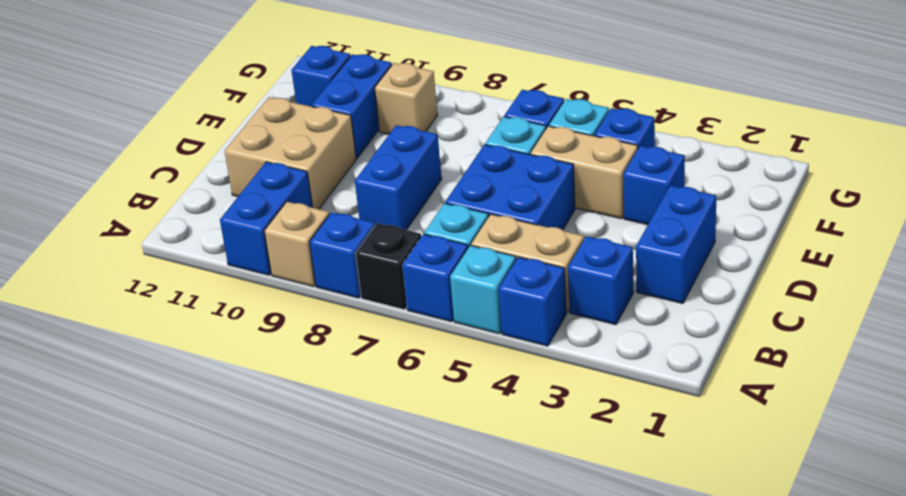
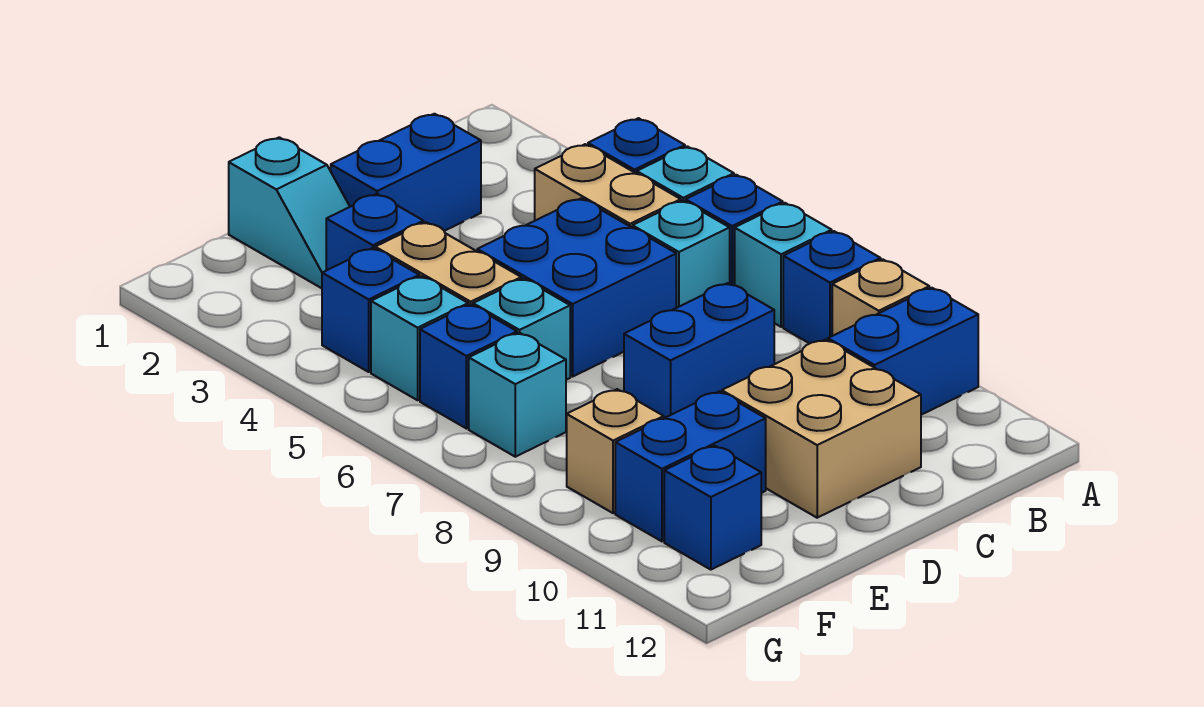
black 1x1 brick [356,223,421,310] -> cyan 1x1 brick [735,203,832,327]
blue 1x1 brick [568,236,633,325] -> none
none -> cyan 1x2 slope [229,137,350,288]
none -> cyan 1x1 brick [469,333,566,457]

